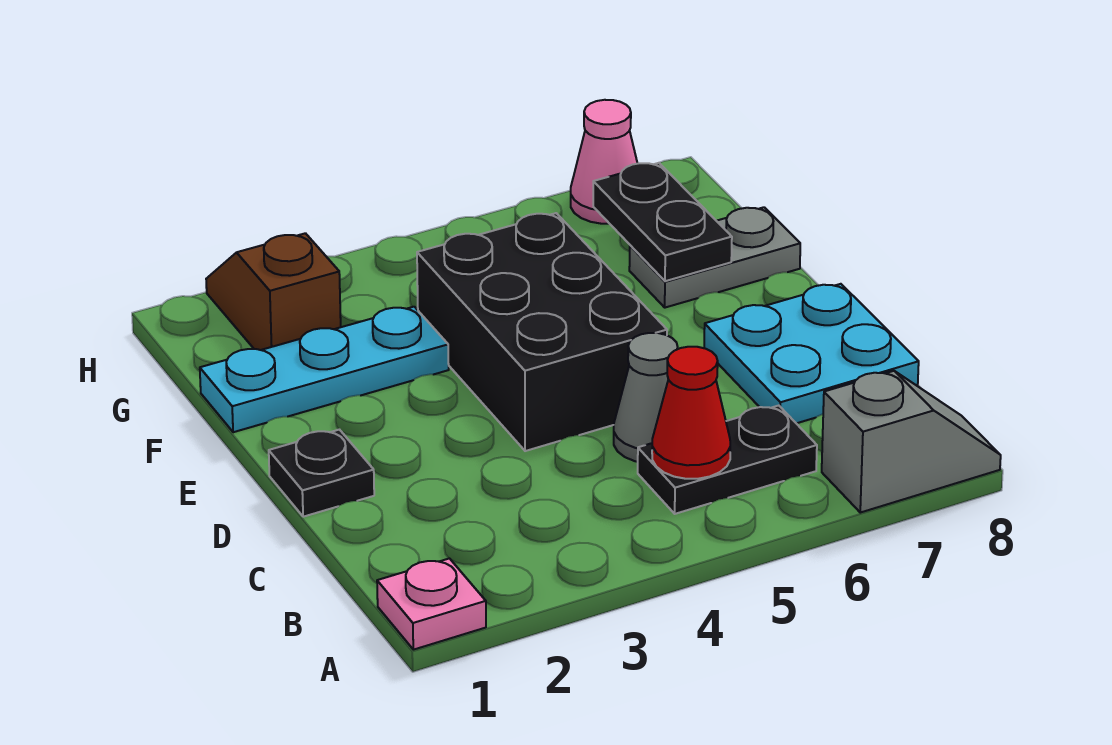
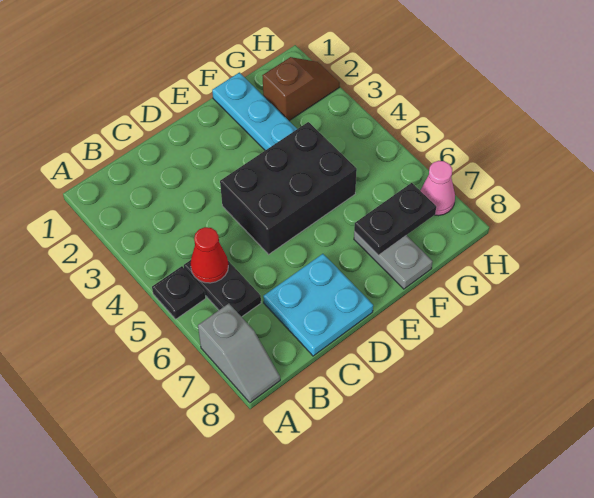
pink 1x1 plate [377,558,486,650] -> none
grey 1x1 cone [614,333,678,462] -> none
black 1x1 plate [269,430,374,517] -> black 1x1 plate moved to [152,266,206,319]

